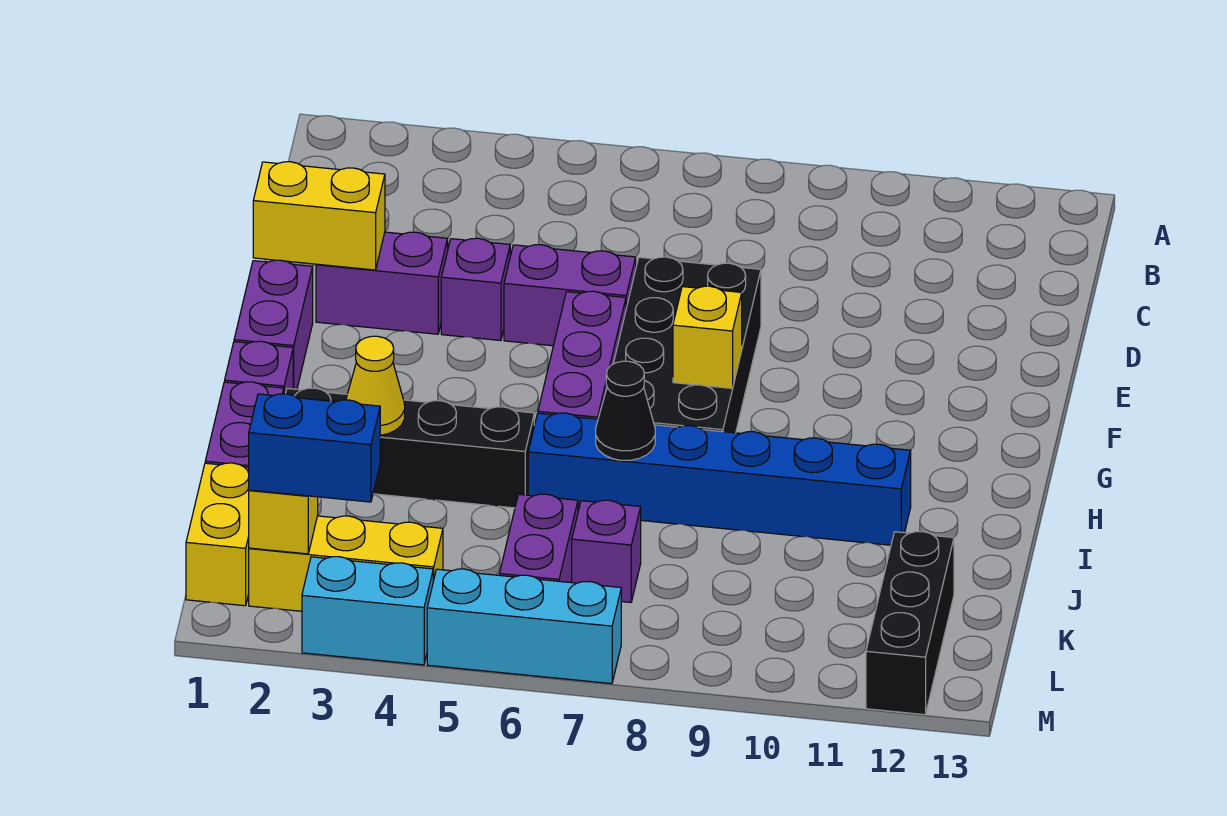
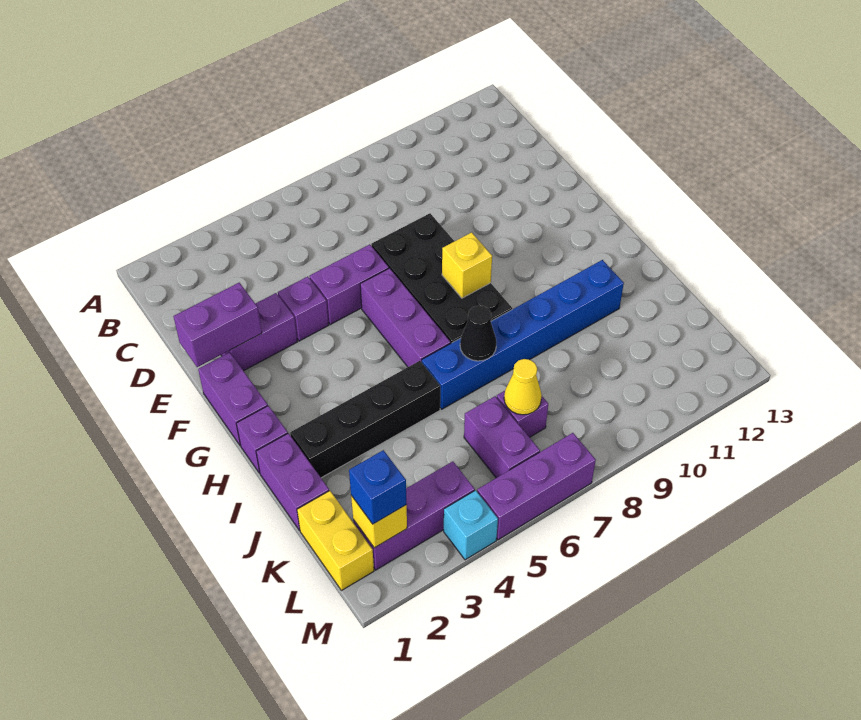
yellow 1x2 brick [253,162,385,270] -> purple 1x2 brick [174,283,262,367]
yellow 1x1 cone [346,336,405,435] -> yellow 1x1 cone moved to [504,359,542,415]
black 1x3 brick [866,532,954,715] -> none
yellow 1x3 brick [249,516,443,611] -> purple 1x3 brick [353,461,475,570]
blue 1x2 brick [249,394,380,502] -> blue 1x1 brick [349,450,407,524]
cyan 1x2 brick [302,557,433,665] -> cyan 1x1 brick [444,490,498,560]
cyan 1x3 brick [427,569,621,684] -> purple 1x3 brick [477,433,596,540]

